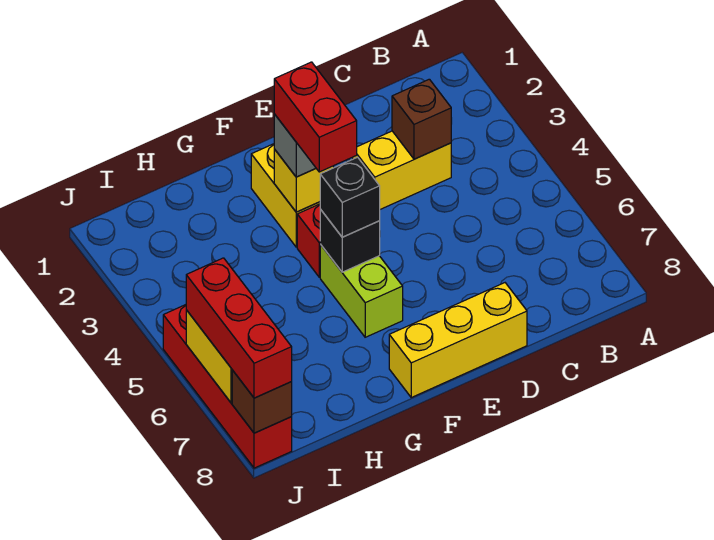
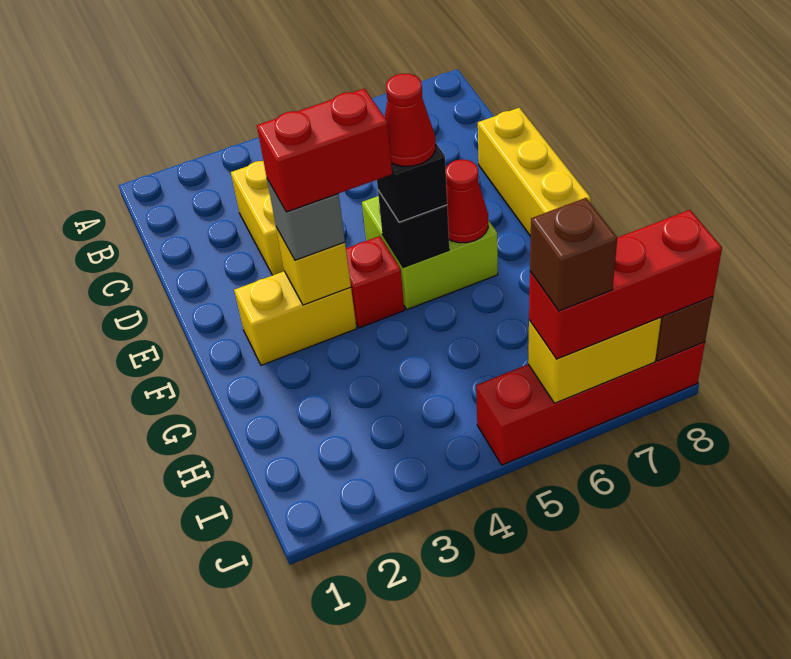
brown 1x1 brick [392,79,451,159] -> brown 1x1 brick moved to [530,198,617,311]
lime 1x2 brick [320,244,403,337] -> lime 2x2 brick [362,196,498,309]
none -> red 1x1 cone [385,74,436,166]
none -> red 1x1 cone [446,160,488,243]

